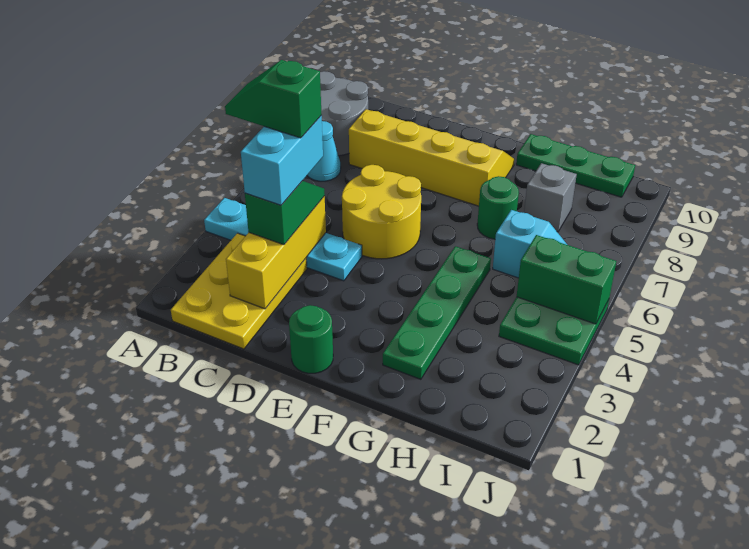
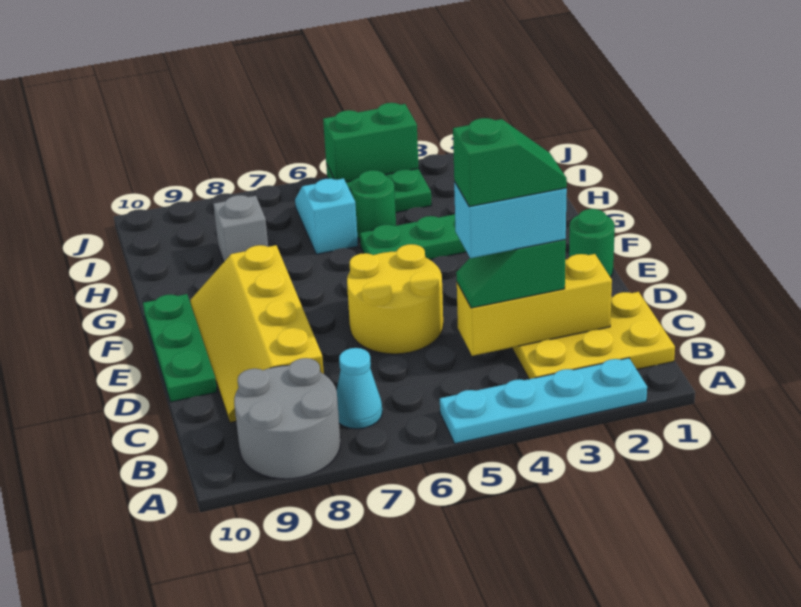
cyan 1x4 plate [204,198,362,281] -> cyan 1x4 plate turned to [440,358,647,444]
green 1x2 slope [225,60,322,138] -> green 1x2 slope turned to [453,118,567,207]
green 1x1 round brick [477,176,519,239] -> green 1x1 round brick moved to [351,170,396,239]
green 1x3 plate [516,134,635,197] -> green 1x3 plate moved to [143,294,217,402]
green 1x2 brick [517,235,616,324] -> green 1x2 brick turned to [323,103,418,182]

